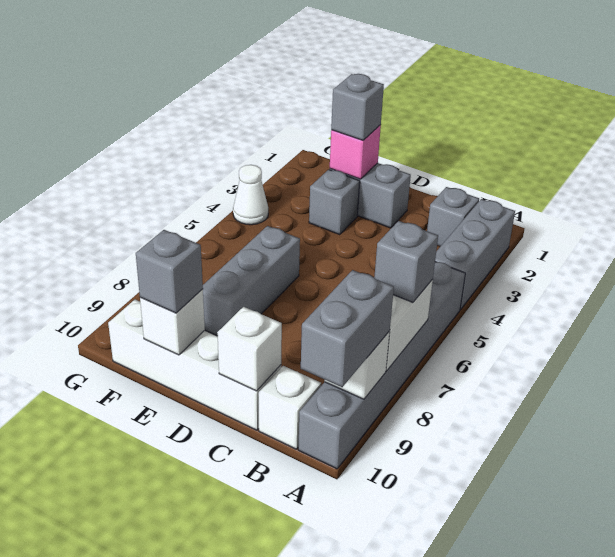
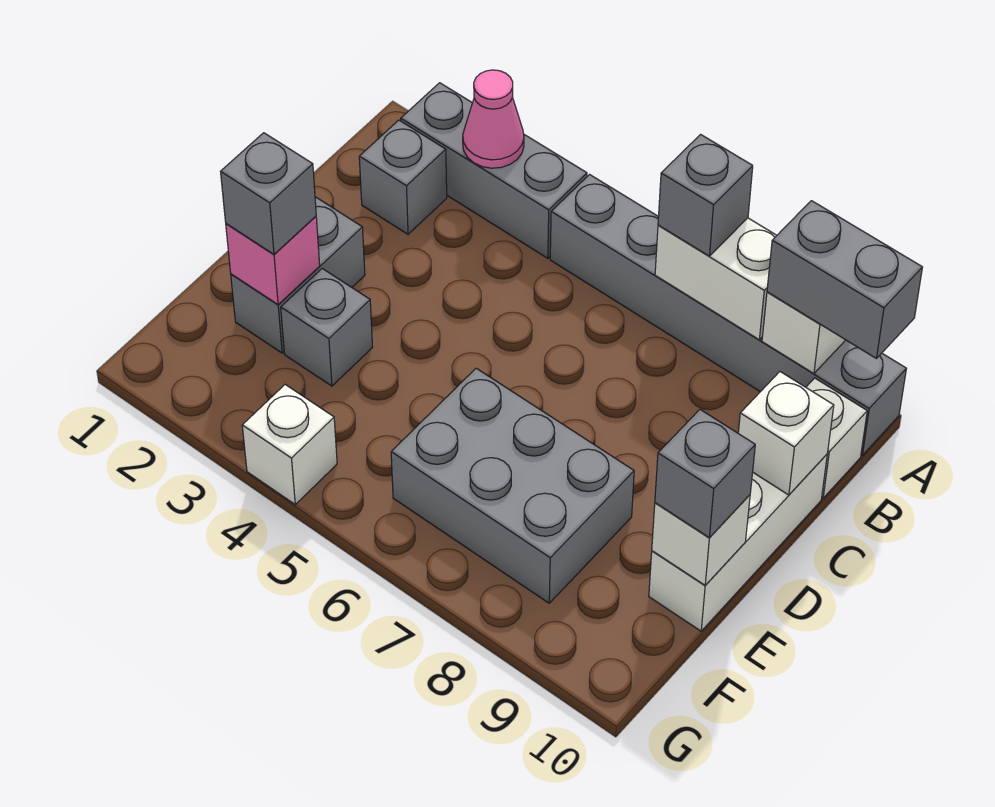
none -> pink 1x1 cone [463,70,524,168]
white 1x4 brick [108,300,281,430] -> white 1x3 brick [649,454,827,631]
grey 1x3 brick [203,226,300,336] -> grey 2x3 brick [391,368,634,603]
white 1x1 cone [233,165,268,225] -> white 1x1 brick [242,385,337,504]

